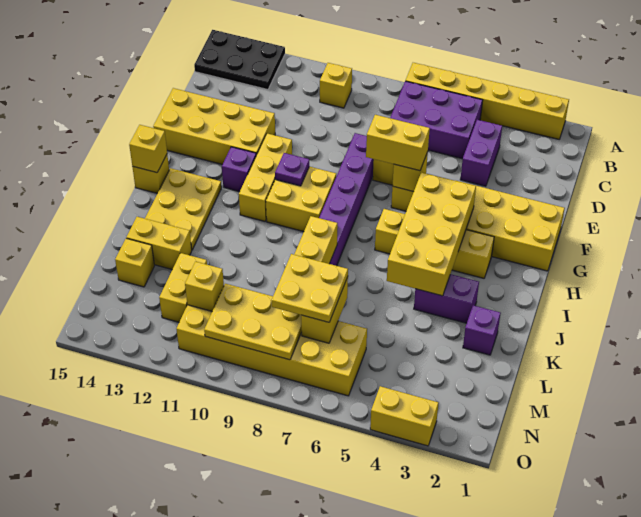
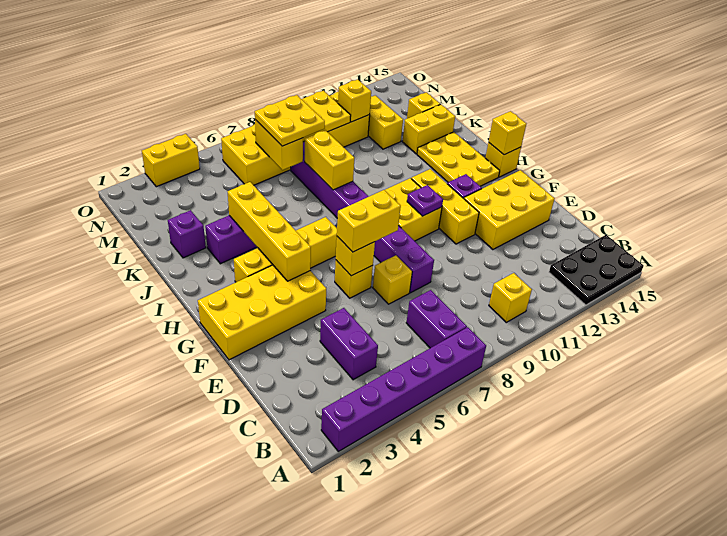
yellow 1x6 brick [406,63,569,139] -> purple 1x6 brick [321,327,486,451]
purple 2x3 brick [390,81,483,159] -> purple 1x2 brick [406,290,467,348]
yellow 2x4 brick [153,88,275,164] -> yellow 2x3 brick [464,170,555,250]
yellow 2x4 brick [387,172,476,296] -> yellow 1x4 brick [228,182,311,281]

